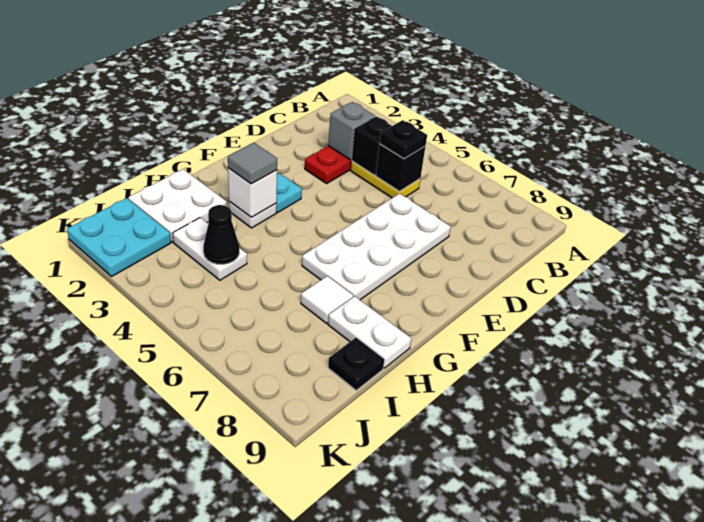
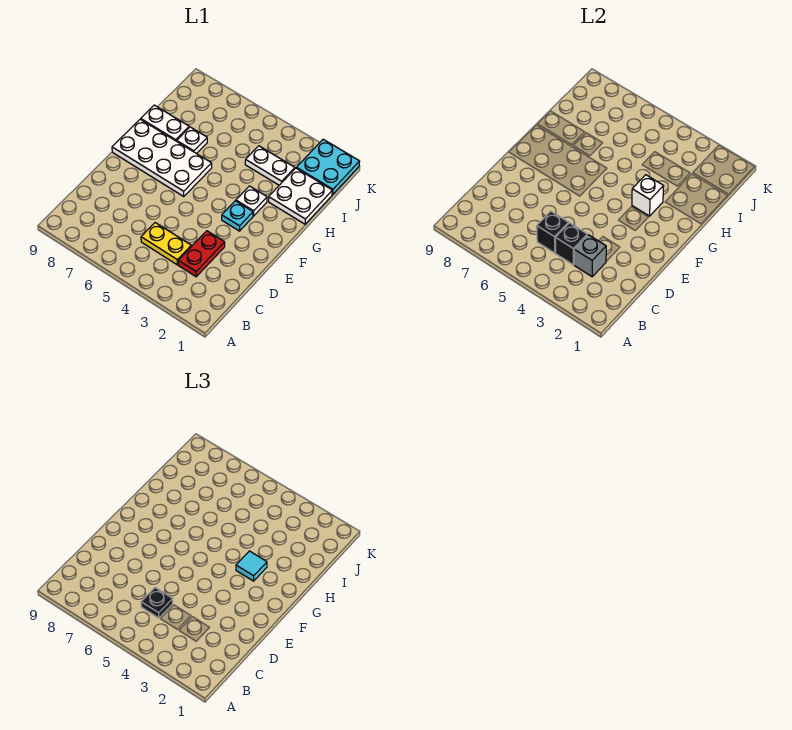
white 2x4 plate [302,193,451,300] -> white 2x4 plate turned to [112,119,212,197]
grey 1x1 tile [228,143,277,184] -> cyan 1x1 tile [236,551,267,581]
white 1x1 tile [301,276,353,323] -> white 1x1 plate [177,127,207,154]
black 1x1 cone [203,205,239,264] -> none
black 1x1 plate [328,338,384,390] -> none

